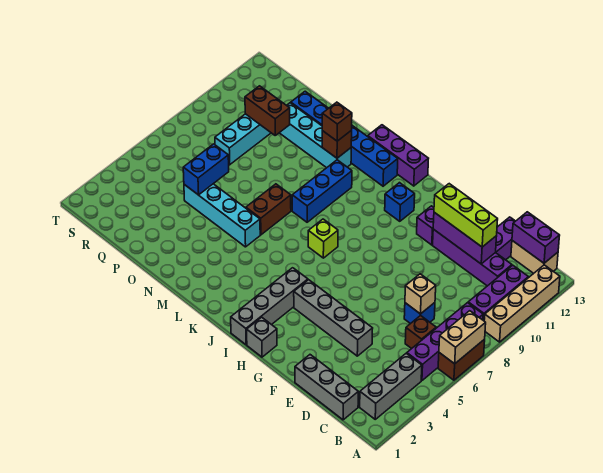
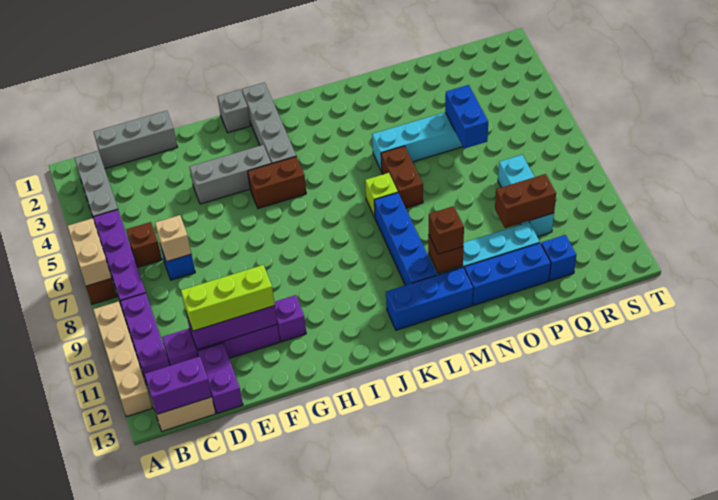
grey 1x4 brick [294,280,373,356] -> grey 1x3 brick [190,145,271,204]
none -> brown 1x2 brick [248,156,306,208]
blue 1x1 brick [385,183,415,221] -> blue 1x1 brick moved to [541,235,576,281]
lime 1x1 brick [308,219,338,258] -> lime 1x1 brick moved to [365,173,398,217]
purple 1x3 brick [368,125,429,186] -> none
blue 1x3 brick [292,160,352,222] -> blue 1x4 brick [374,193,437,285]

